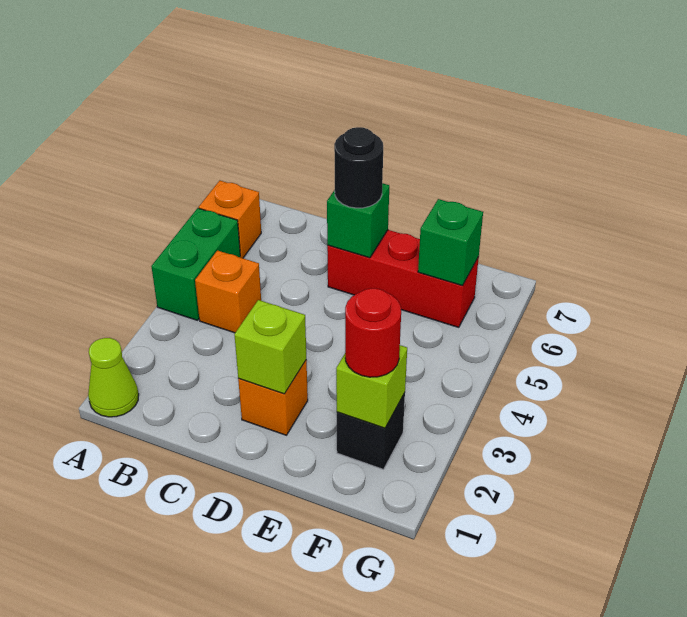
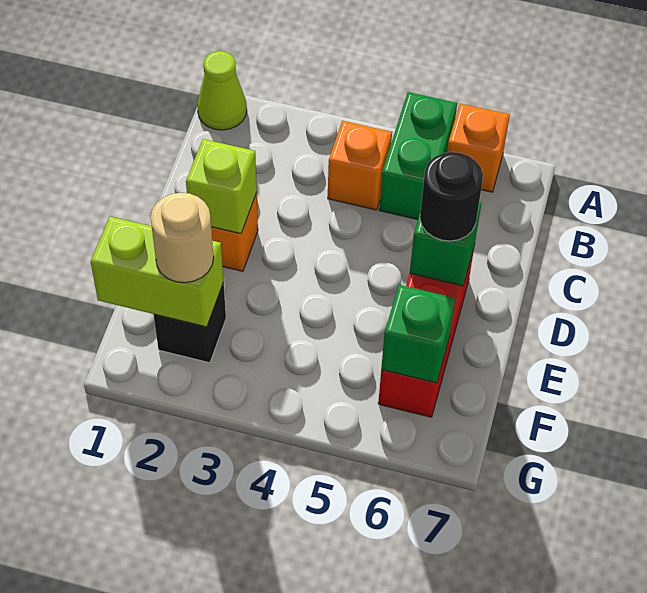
green 1x2 brick [151,208,240,320] -> green 1x2 brick turned to [379,92,457,220]
lime 1x1 brick [336,345,407,428] -> lime 1x2 brick [91,217,224,327]
red 1x1 round brick [345,288,401,377] -> tan 1x1 round brick [150,193,214,283]

